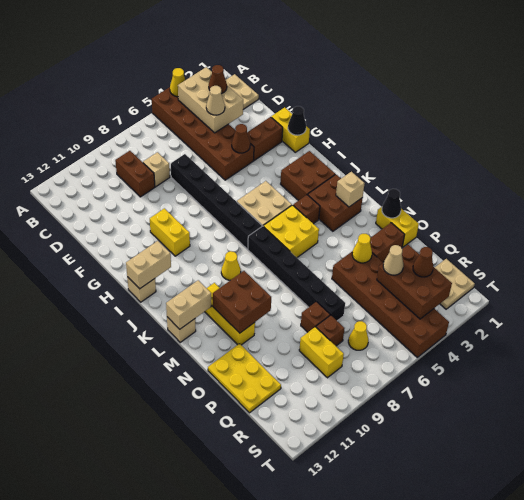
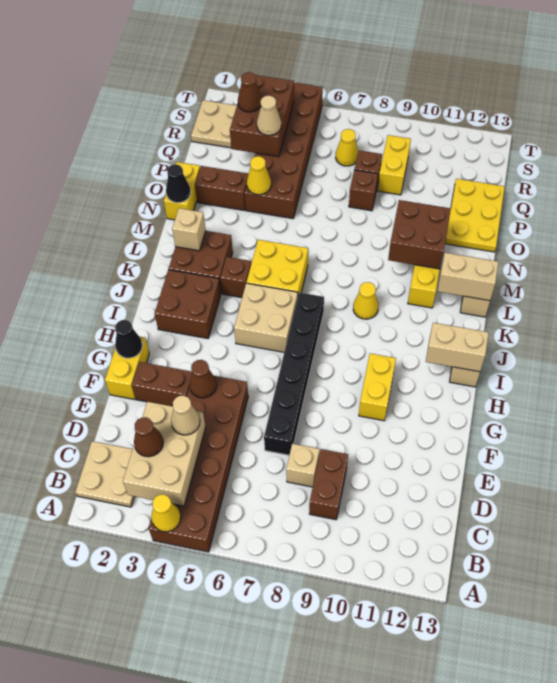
black 1x6 brick [248,226,345,321] -> none

